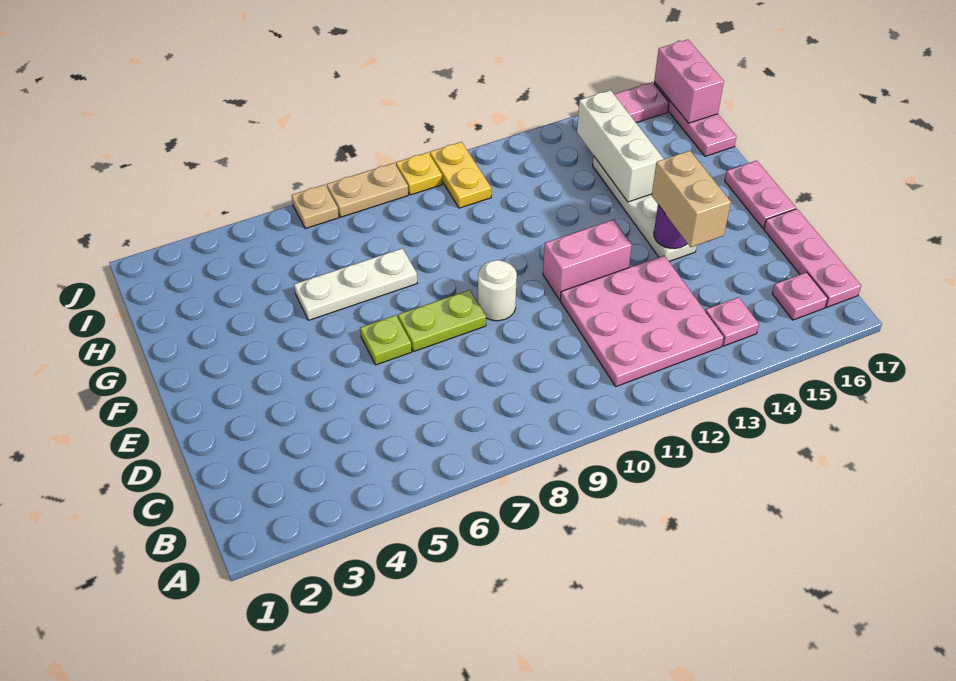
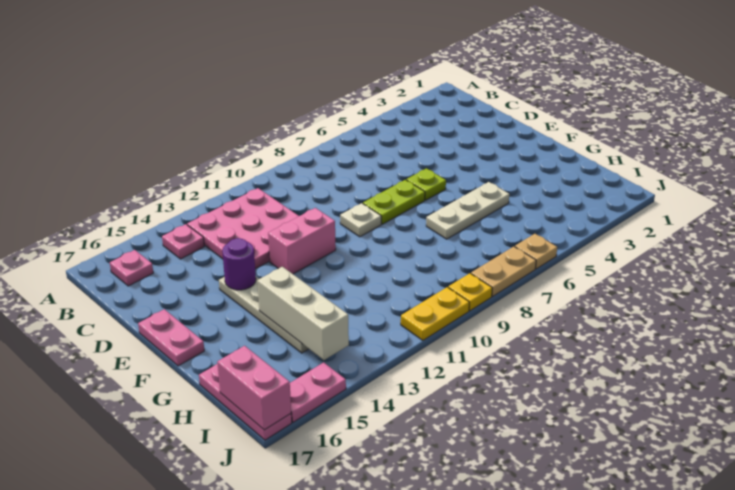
pink 1x3 plate [764,209,861,307] -> none
tan 1x2 brick [652,151,731,247] -> none
white 1x1 round brick [478,260,517,321] -> white 1x1 plate [340,203,381,237]
yellow 1x2 plate [430,142,491,208] -> yellow 1x2 plate turned to [401,287,469,340]

